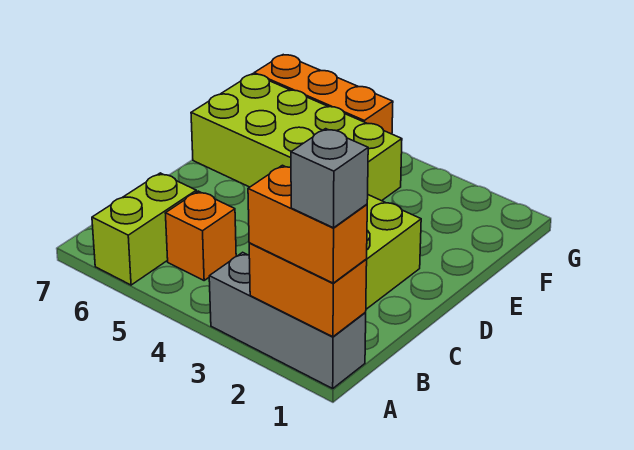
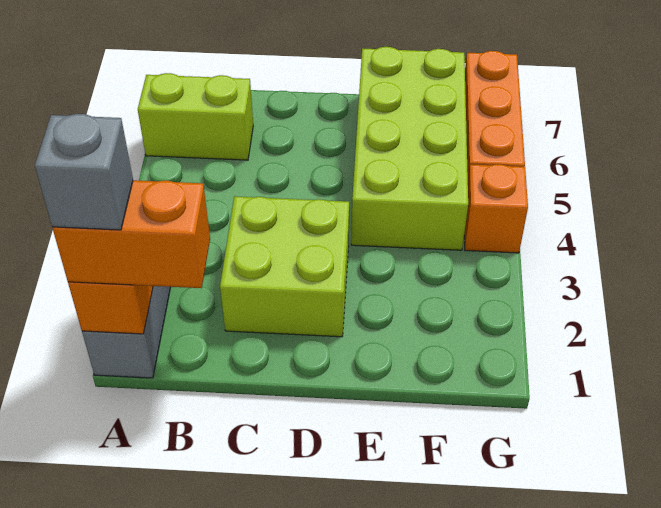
orange 1x2 brick [248,165,367,283] -> orange 1x2 brick turned to [52,180,210,288]
orange 1x1 brick [165,191,236,280] -> orange 1x1 brick moved to [464,164,528,253]

